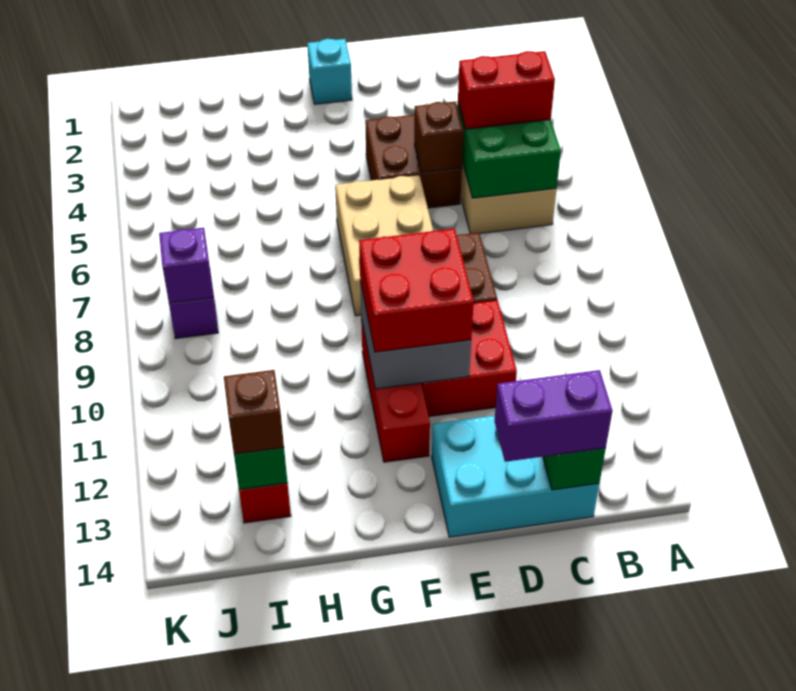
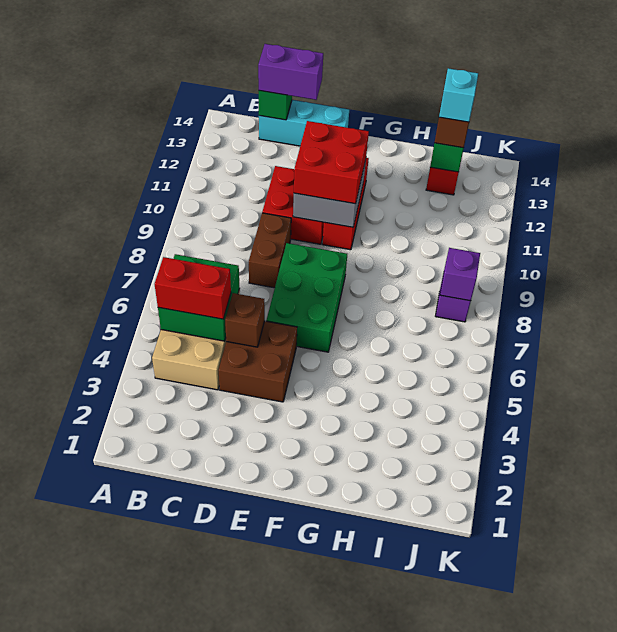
cyan 2x3 brick [432,416,599,537] -> cyan 1x3 brick [259,100,349,146]
tan 2x3 brick [335,175,433,316] -> green 2x3 brick [266,243,347,352]
cyan 1x1 brick [307,39,352,104] -> cyan 1x1 brick moved to [439,68,478,122]

